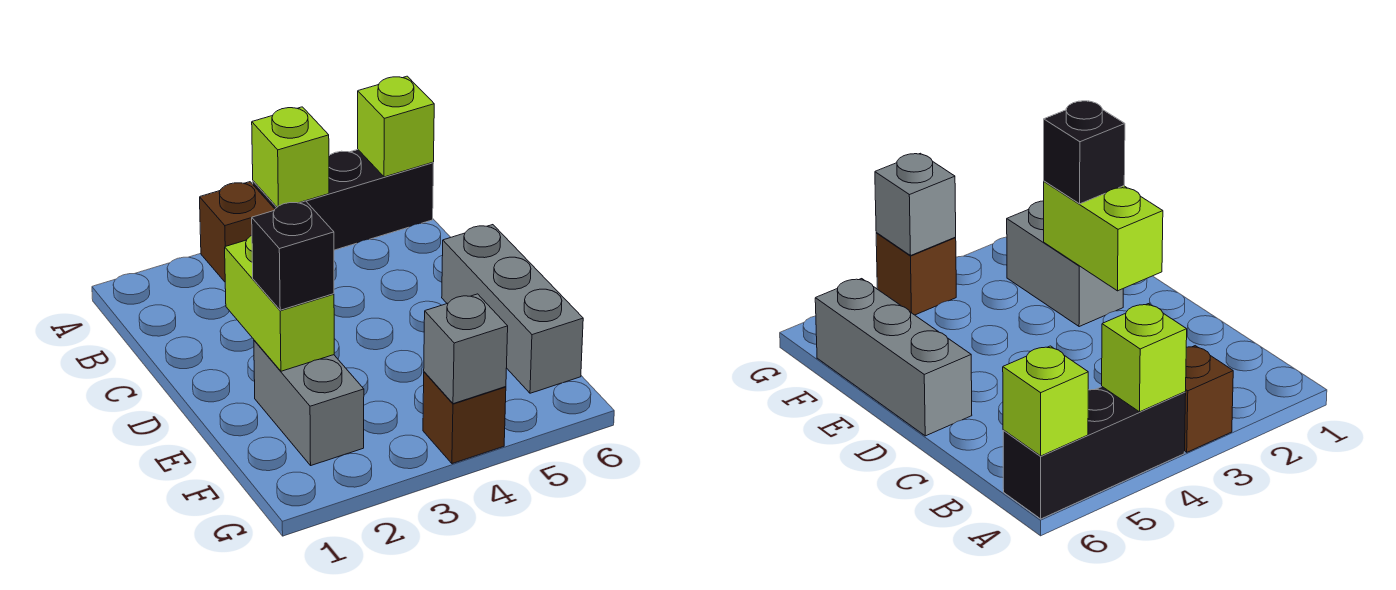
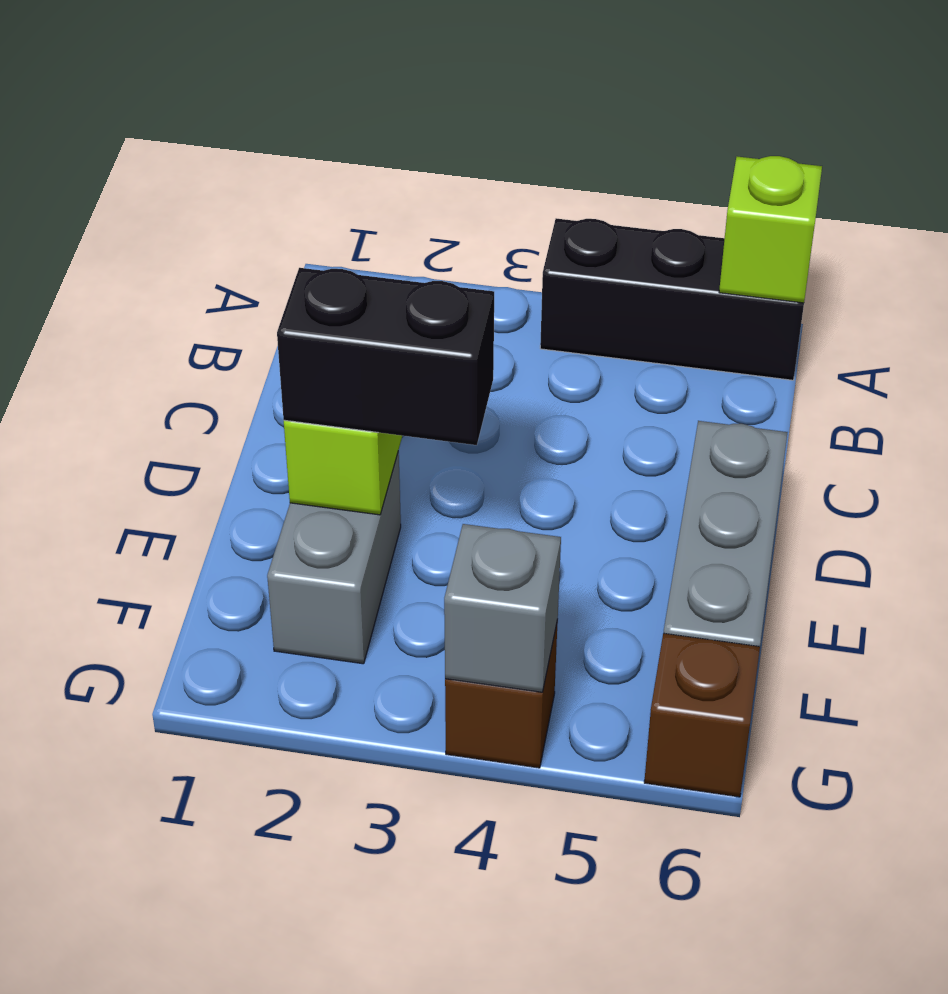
brown 1x1 brick [200,182,275,282] -> brown 1x1 brick moved to [644,633,760,797]
lime 1x1 brick [252,107,329,207] -> none
black 1x1 brick [252,201,334,310] -> black 1x2 brick [277,268,494,445]

